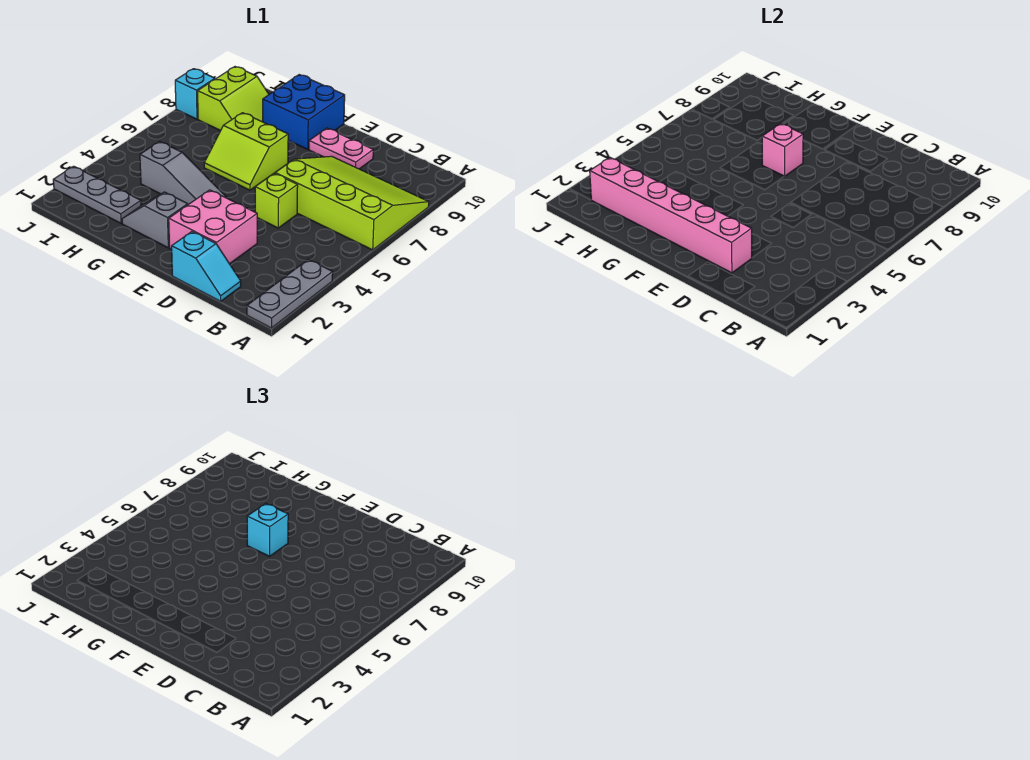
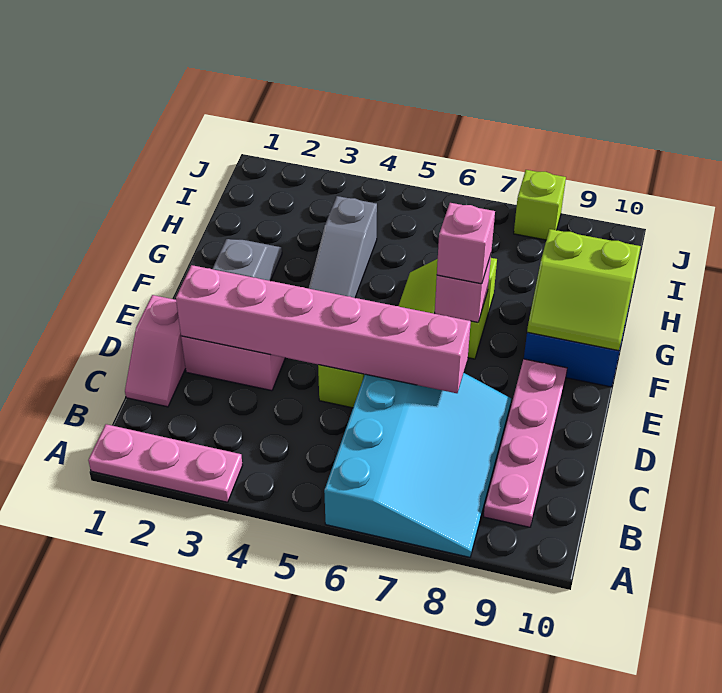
grey 1x3 plate [247,259,333,328] -> pink 1x3 plate [88,424,242,502]
lime 3x4 slope [275,156,429,250] -> cyan 3x4 slope [324,373,511,557]
cyan 1x2 slope [172,232,241,301] -> pink 1x2 slope [125,295,186,407]
pink 1x6 brick [590,158,752,273] -> pink 1x6 brick turned to [176,265,471,393]
pink 1x2 plate [309,128,373,169] -> pink 1x4 plate [484,359,567,527]
cyan 1x1 brick [247,504,288,556] -> pink 1x1 brick [437,203,495,284]
grey 1x3 plate [53,166,141,223] -> none
lime 2x2 slope [198,67,269,131] -> lime 2x2 slope moved to [527,229,641,351]
cyan 1x1 brick [175,69,215,119] -> lime 1x1 brick [514,170,566,240]

